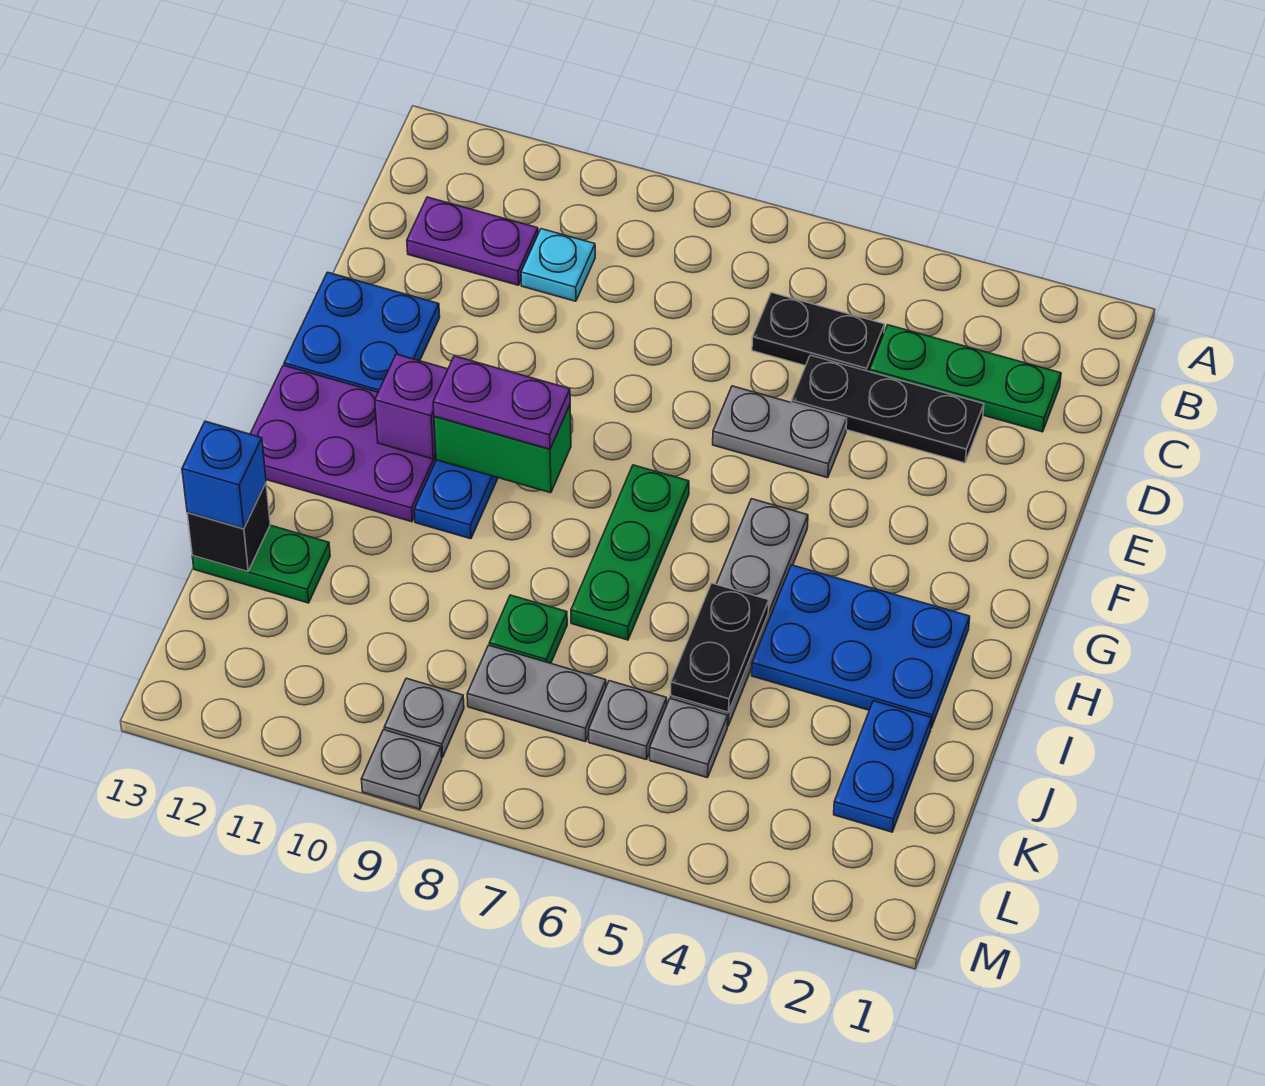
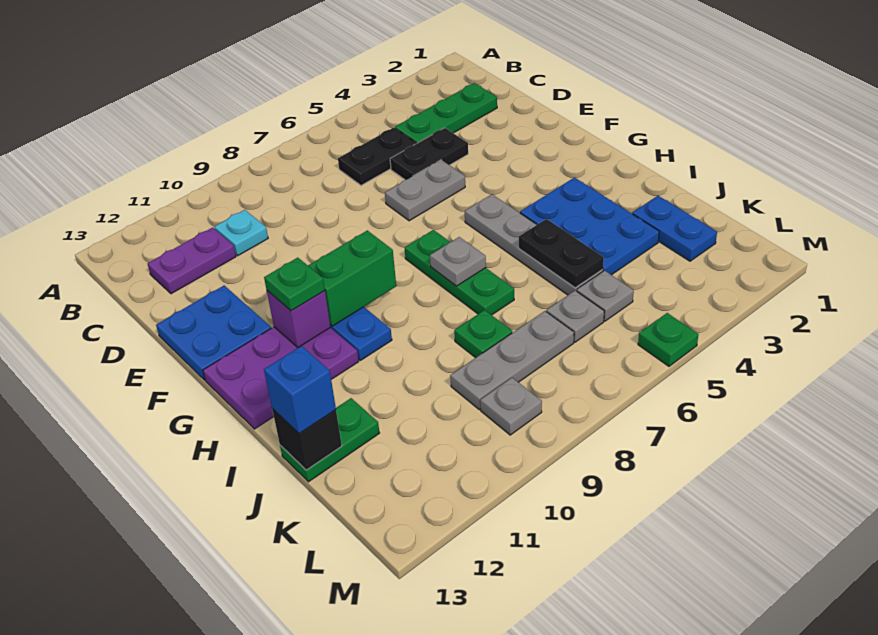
black 1x3 plate [791,355,984,463] -> black 1x2 plate [390,128,468,180]
purple 1x2 plate [433,356,570,449] -> none
none -> green 1x1 plate [264,258,325,311]
blue 2x3 plate [752,565,970,728] -> blue 2x3 plate turned to [520,178,659,275]
grey 1x2 plate [467,645,606,742] -> grey 1x3 plate [450,311,574,410]
none -> green 1x1 plate [638,313,699,366]
grey 1x1 plate [361,730,442,809] -> grey 1x1 plate moved to [430,237,486,286]

